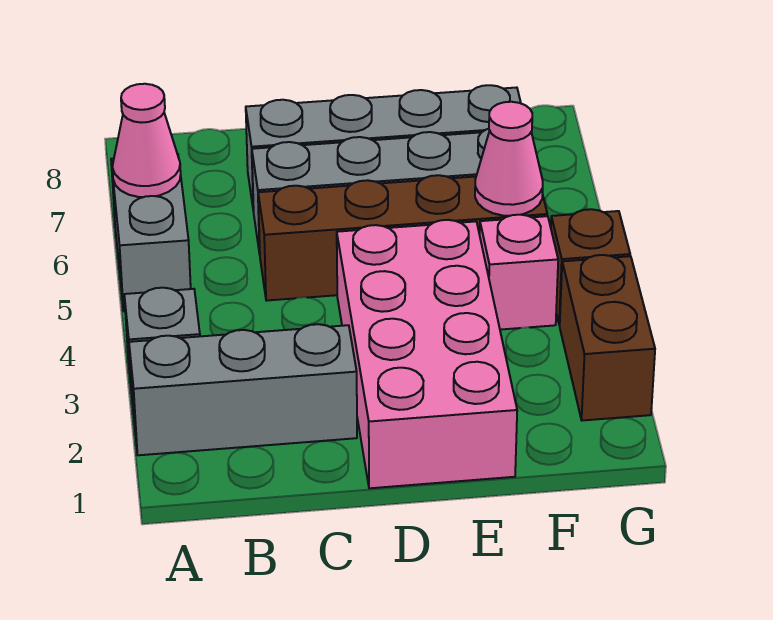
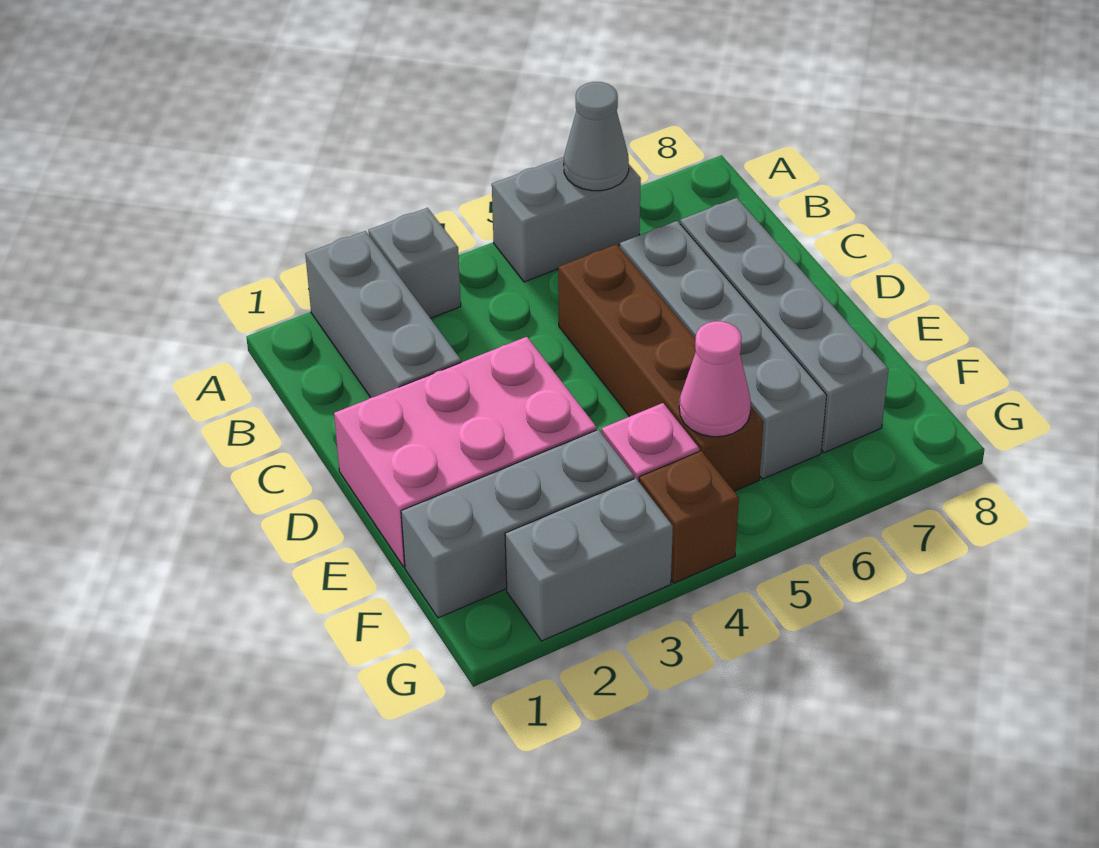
pink 1x1 cone [112,84,181,197] -> grey 1x1 cone [564,82,629,191]
pink 2x4 brick [337,220,517,488] -> pink 2x3 brick [334,337,597,567]
none -> grey 1x3 brick [401,430,634,618]
brown 1x2 brick [560,255,655,421] -> grey 1x2 brick [505,478,673,641]

